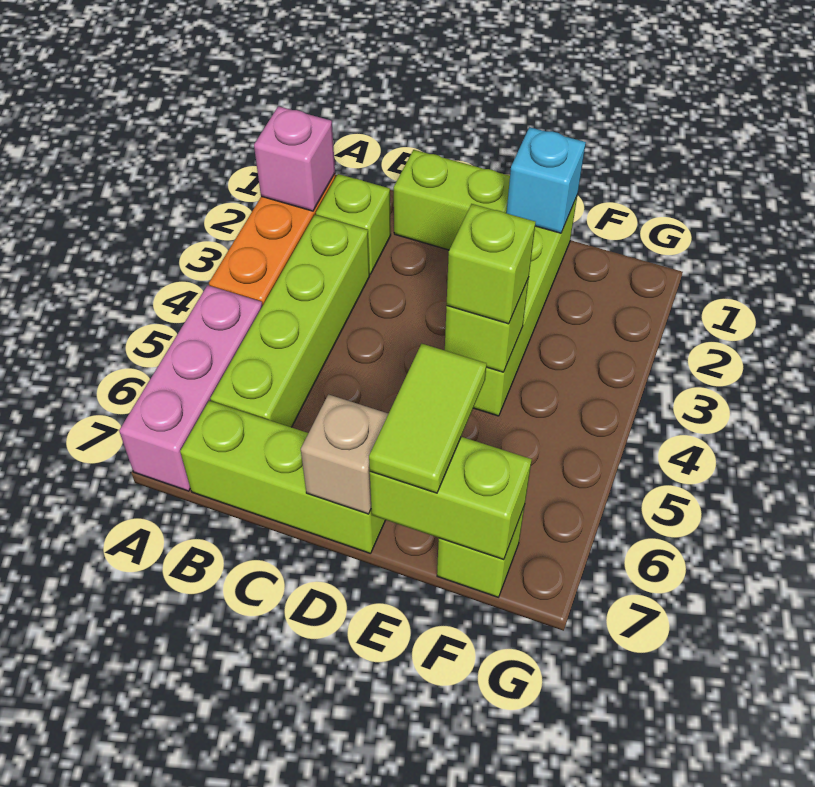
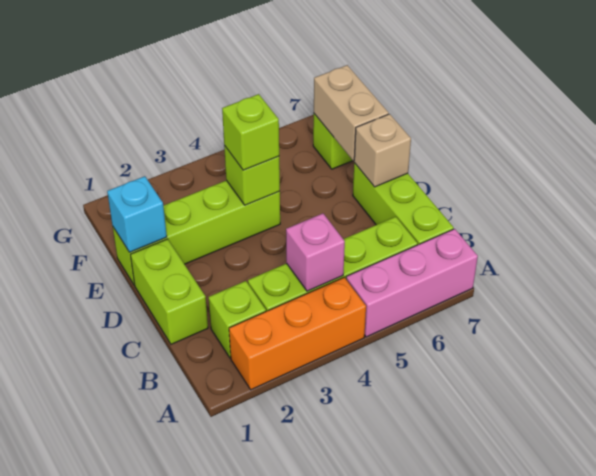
pink 1x1 brick [254,106,335,211] -> pink 1x1 brick moved to [286,213,345,291]
lime 1x2 tile [369,344,487,493] -> none
lime 1x2 brick [370,437,532,560] -> tan 1x2 brick [314,65,389,161]

